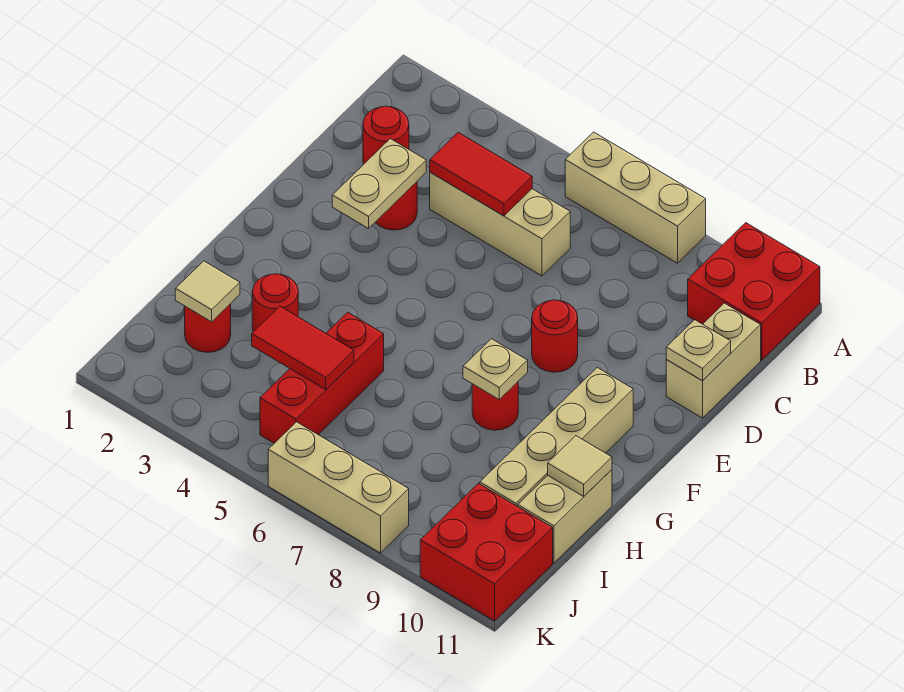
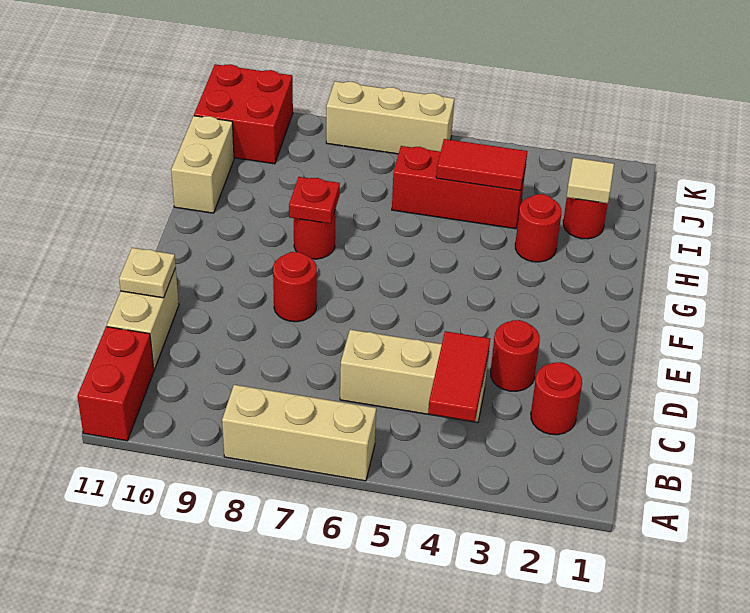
red 2x2 brick [688,223,820,360] -> red 1x2 brick [77,327,154,441]
red 1x2 tile [430,132,532,216] -> red 1x2 tile turned to [428,331,490,422]
tan 1x2 plate [332,139,426,229] -> none
tan 1x4 brick [480,368,633,506] -> none
tan 1x1 plate [463,339,528,399] -> red 1x1 plate [289,177,340,224]
red 1x3 brick [260,312,384,443] -> red 1x3 brick turned to [392,146,526,229]
tan 1x1 tile [548,436,612,496] -> none

